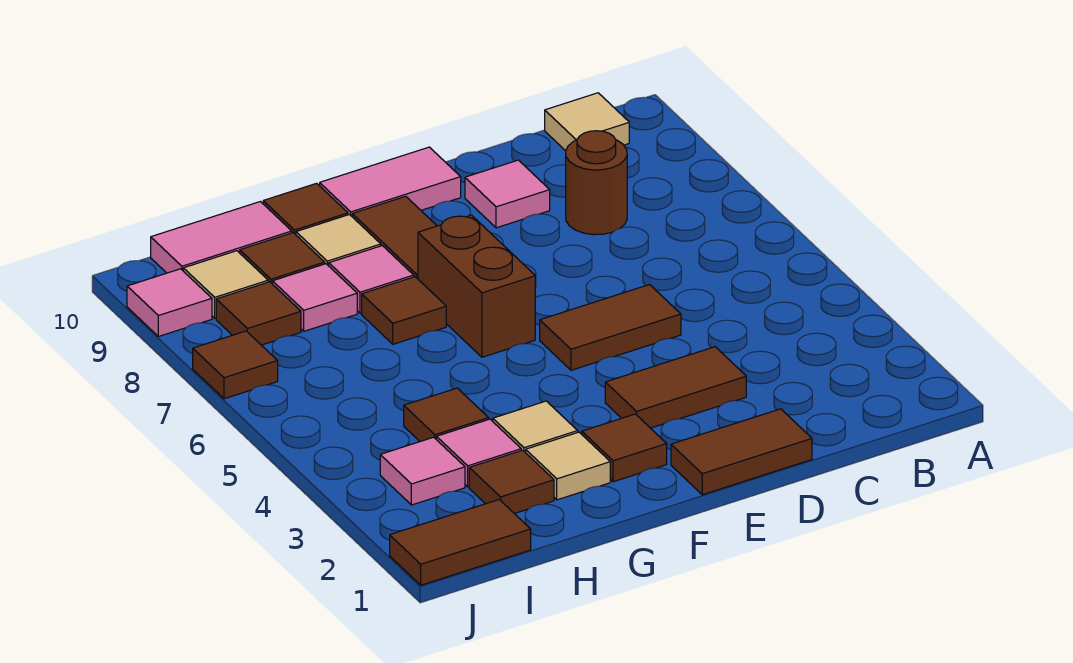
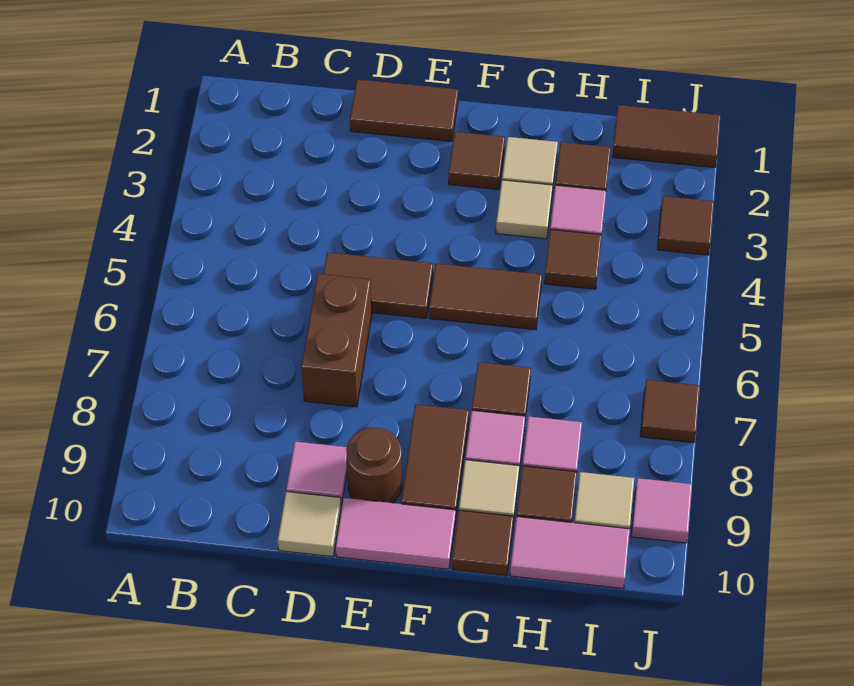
tan 1x1 tile [545,93,629,151] -> tan 1x1 tile moved to [278,492,341,557]
brown 1x1 round brick [566,131,627,235] -> brown 1x1 round brick moved to [346,428,402,503]
brown 1x2 tile [605,347,746,428] -> brown 1x2 tile moved to [429,264,542,330]
brown 1x2 brick [418,215,535,357] -> brown 1x2 brick moved to [301,274,372,407]
pink 1x1 tile [380,437,465,505] -> none
brown 1x1 tile [216,282,301,345] -> brown 1x1 tile moved to [657,196,714,255]

